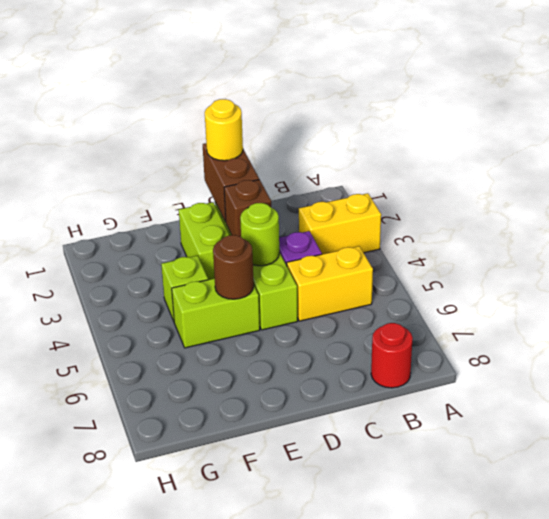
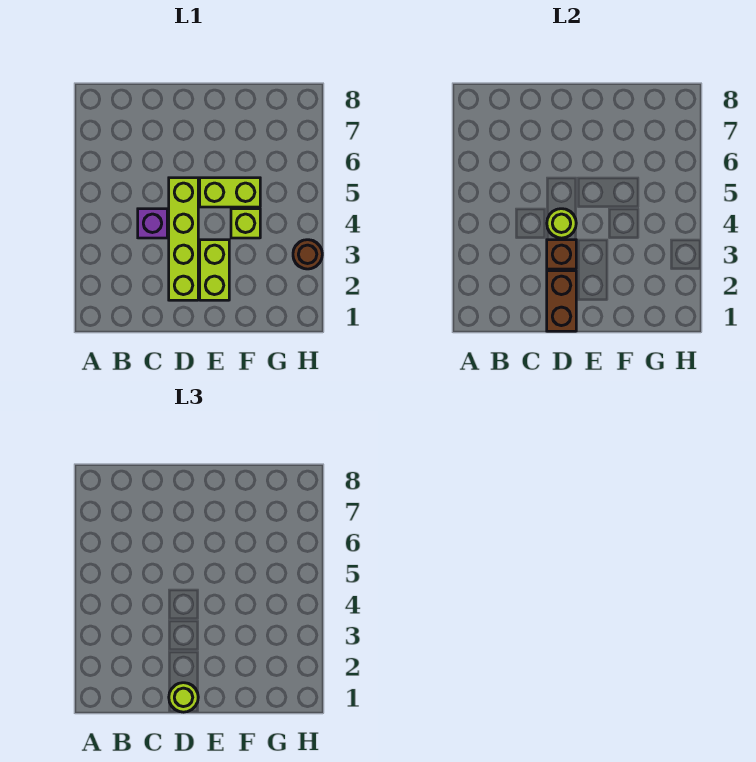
yellow 1x2 brick [299,193,381,254] -> none
yellow 1x2 brick [287,246,373,321] -> none
red 1x1 round brick [371,323,413,388] -> none
yellow 1x1 round brick [205,99,243,161] -> lime 1x1 round brick [169,683,198,712]
brown 1x1 round brick [213,235,254,299] -> brown 1x1 round brick moved to [293,240,322,269]

